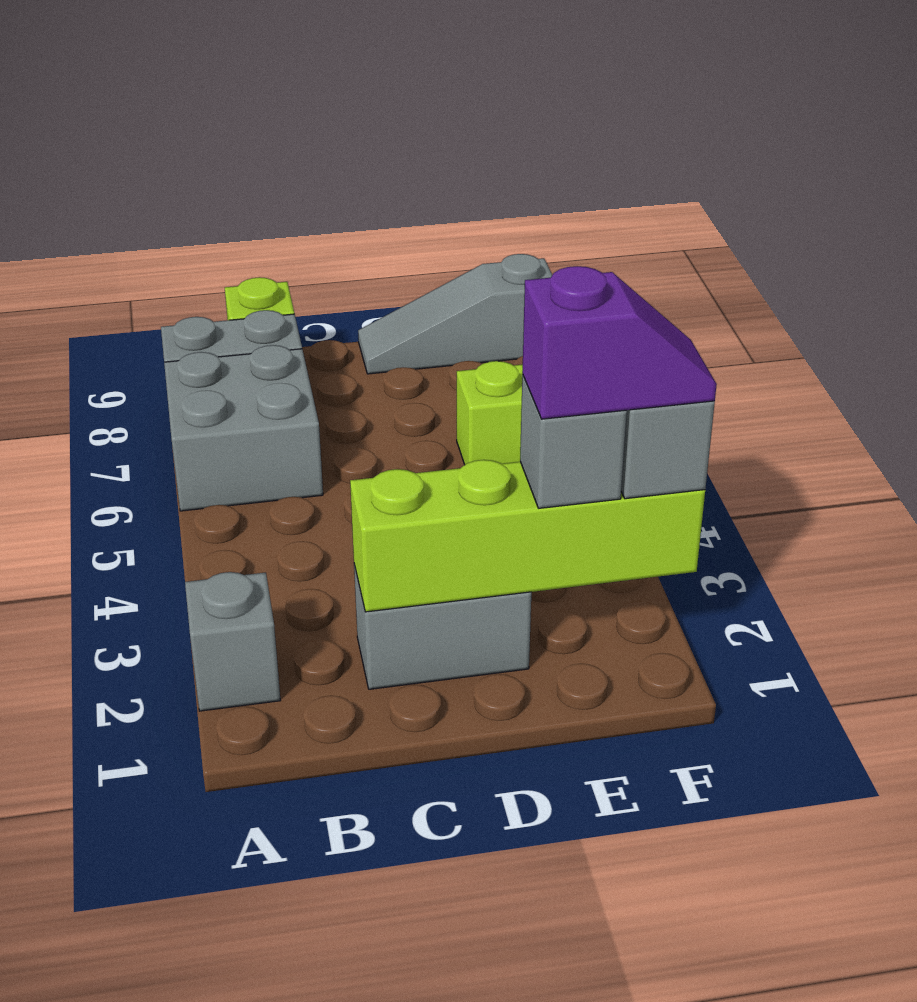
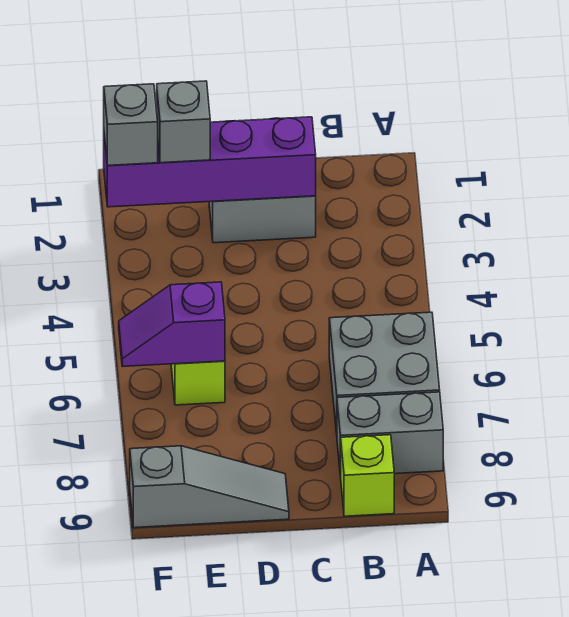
grey 1x1 brick [185,572,281,711] -> none
lime 1x4 brick [350,460,705,612] -> purple 1x4 brick [104,117,316,207]
purple 1x2 slope [522,266,717,419] -> purple 1x2 slope moved to [119,282,225,366]

